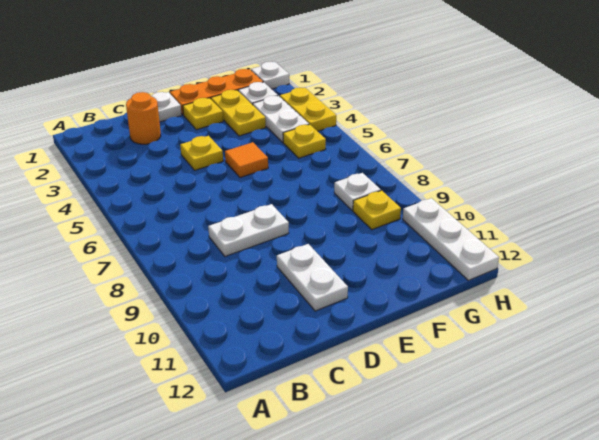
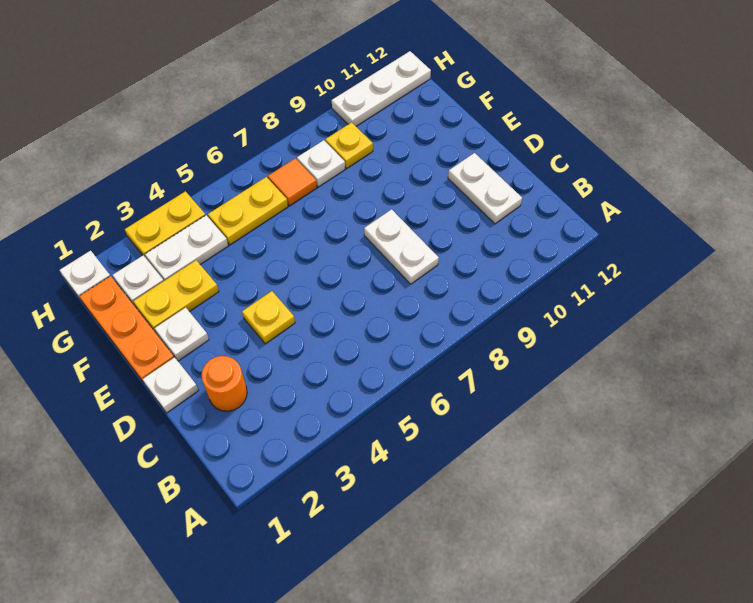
white 1x2 plate [277,244,348,311] -> white 1x2 plate turned to [448,153,522,224]
yellow 1x1 plate [183,98,223,130] -> white 1x1 plate [155,307,209,361]
orange 1x1 tile [225,142,268,177] -> orange 1x1 tile moved to [268,158,317,206]
yellow 1x1 plate [283,124,326,158] -> yellow 1x2 plate [208,177,288,245]

